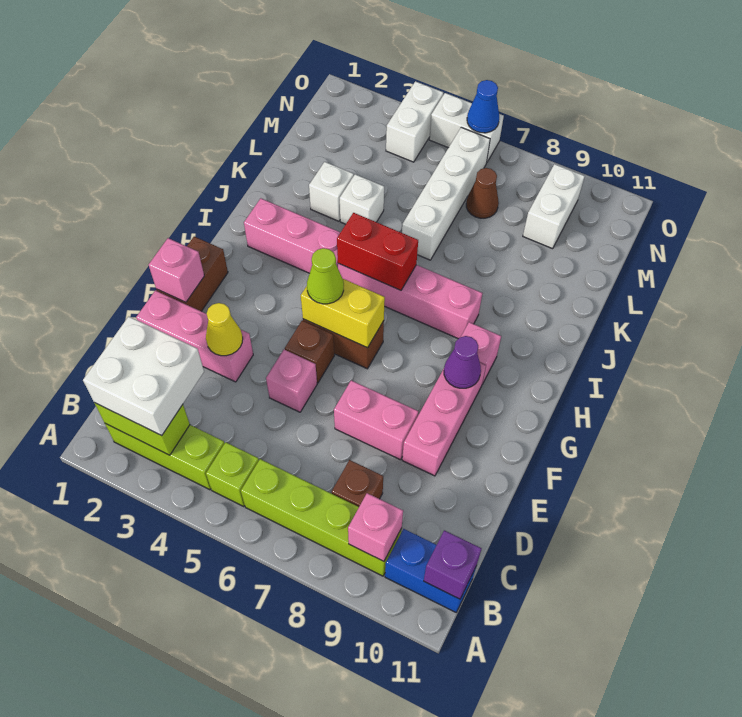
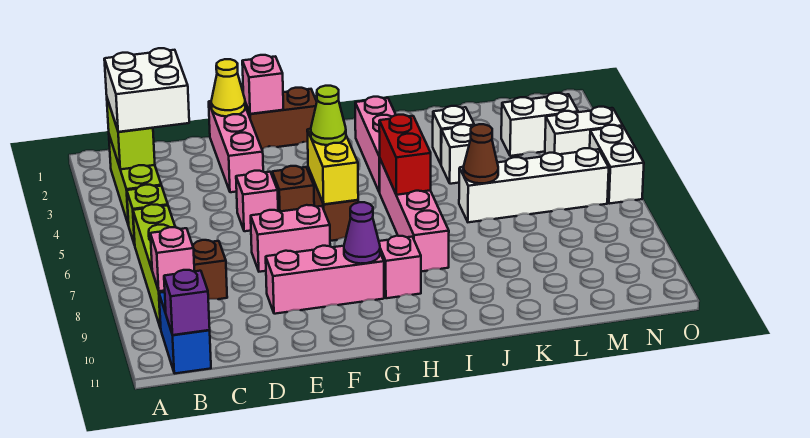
yellow 1x1 cone [206,303,243,356] -> yellow 1x1 cone moved to [211,59,245,117]
pink 1x2 brick [334,380,418,460] -> pink 1x2 brick turned to [251,205,330,272]
brown 1x1 cone [466,168,499,218] -> brown 1x1 cone moved to [463,124,498,183]
white 1x2 brick [523,164,585,249] -> white 1x2 brick moved to [501,93,578,156]
blue 1x1 cone [467,80,499,133] -> none

